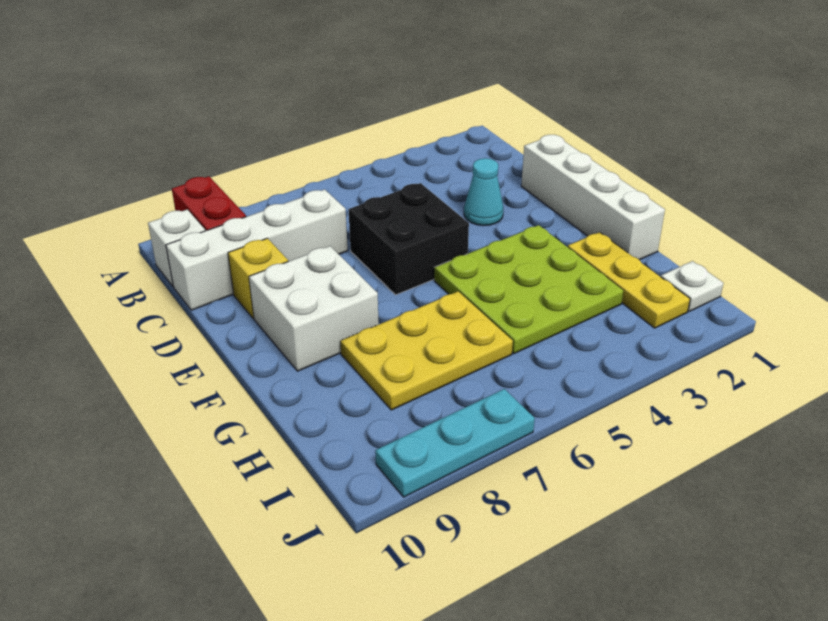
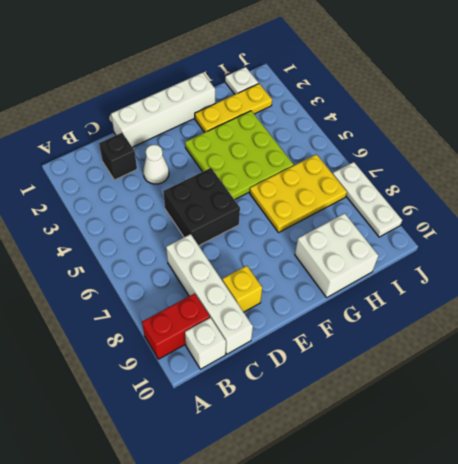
none -> black 1x1 brick [99,133,137,180]
cyan 1x1 cone [464,158,503,226] -> white 1x1 cone [143,145,169,184]
white 2x2 brick [249,246,379,371] -> white 2x2 brick moved to [295,213,379,297]
yellow 2x3 plate [340,291,513,410] -> yellow 2x3 plate turned to [250,154,347,232]
cyan 1x3 plate [375,389,535,497] -> white 1x3 plate [333,162,402,237]

